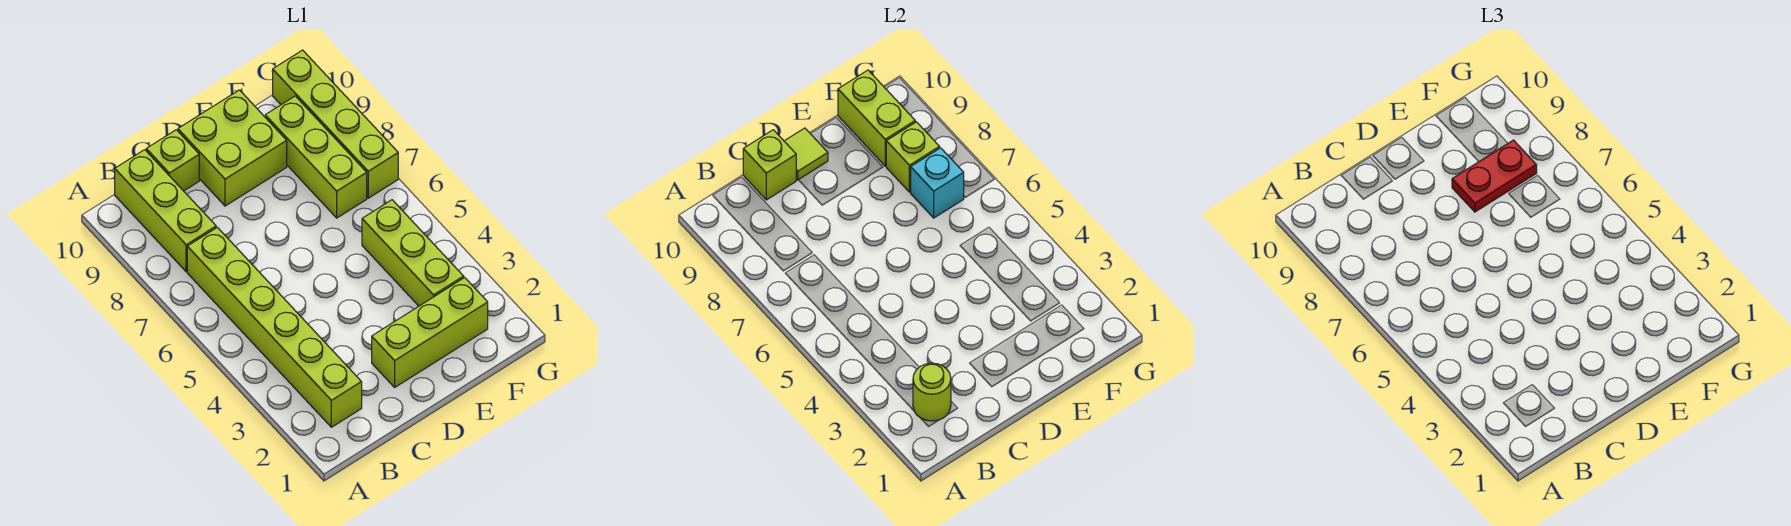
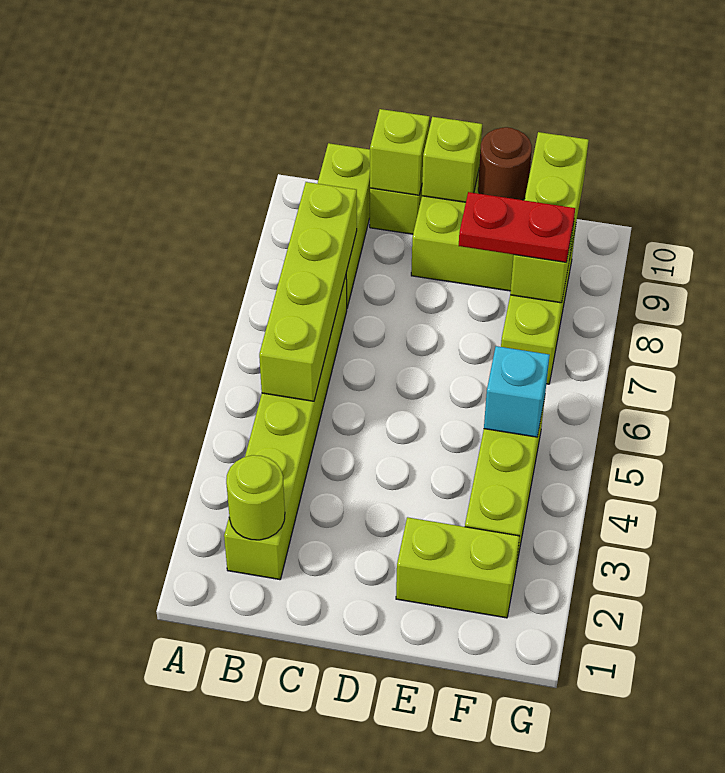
lime 1x3 brick [372,278,488,387] -> lime 1x2 brick [396,517,519,618]
lime 1x1 tile [784,128,828,180] -> lime 1x1 brick [422,117,482,202]
none -> brown 1x1 round brick [478,127,532,200]
cyan 1x1 brick [910,148,964,218] -> cyan 1x1 brick moved to [484,346,550,437]
lime 1x4 brick [273,50,398,198] -> lime 1x4 brick moved to [259,182,357,401]

